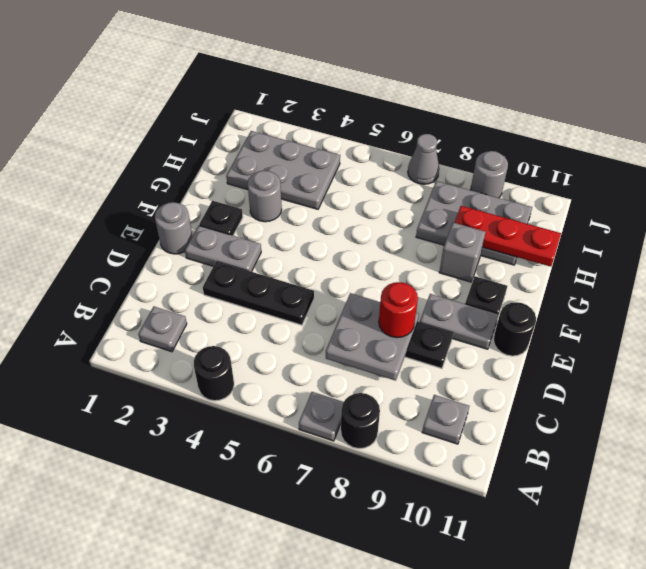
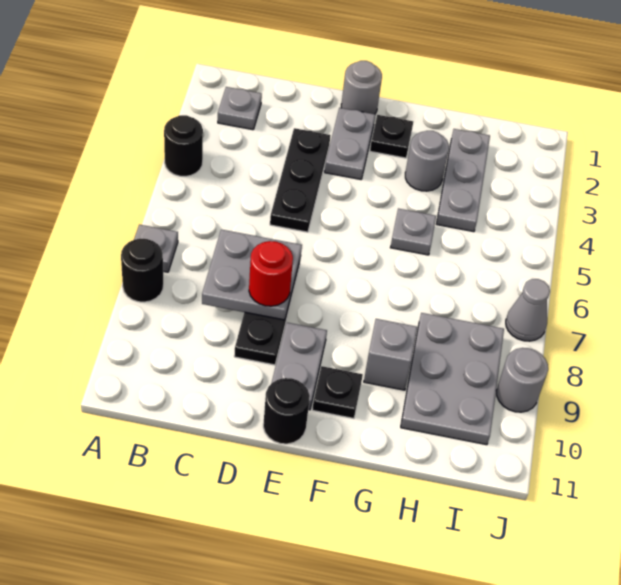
grey 1x1 plate [422,395,469,444] -> grey 1x1 plate moved to [390,209,436,255]
grey 2x3 plate [226,131,340,209] -> grey 1x3 plate [437,129,490,232]
red 1x3 plate [454,206,561,267] -> none

